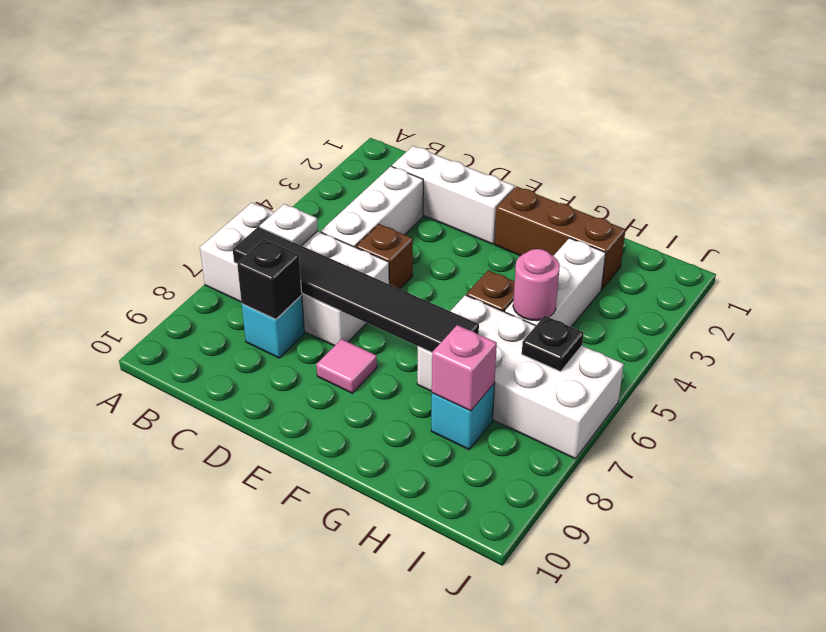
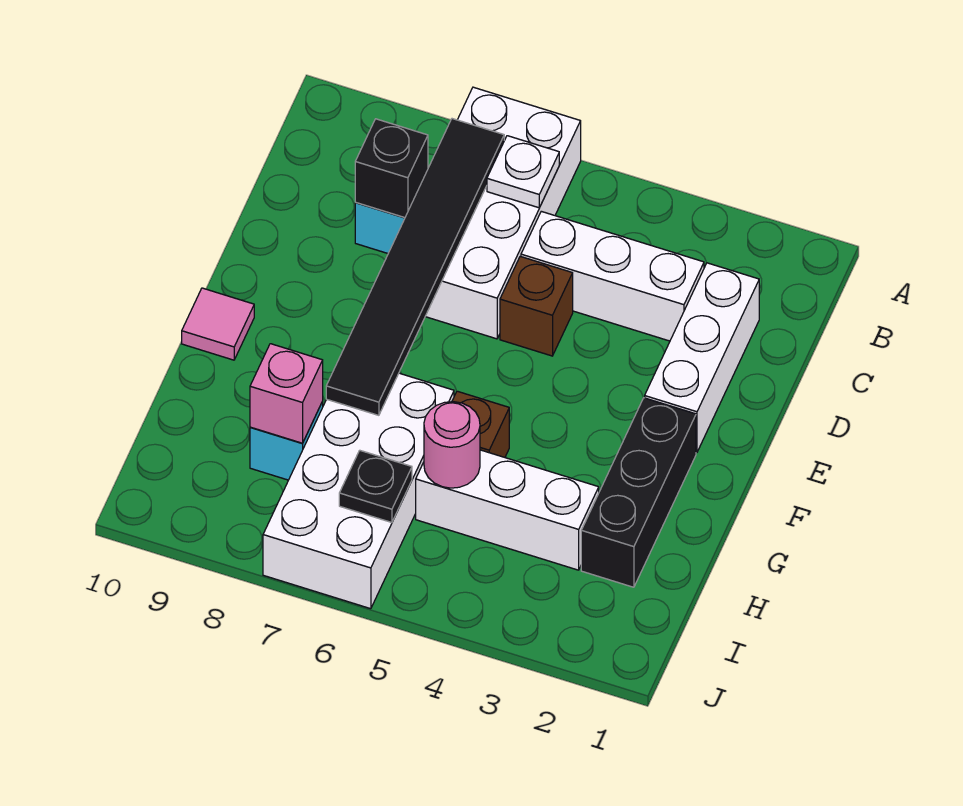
pink 1x1 tile [317,339,377,393] -> pink 1x1 tile moved to [182,288,254,360]
brown 1x3 brick [495,187,626,289] -> black 1x3 brick [581,398,696,587]

